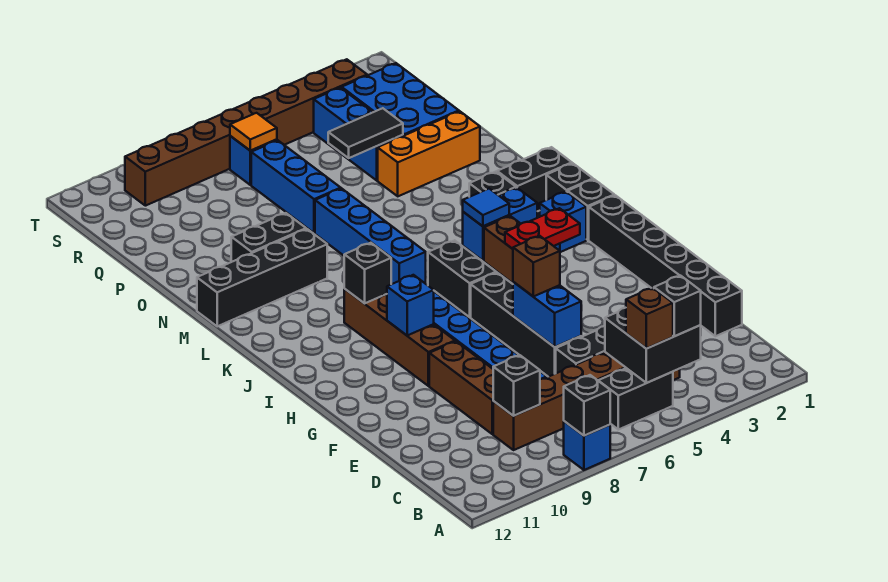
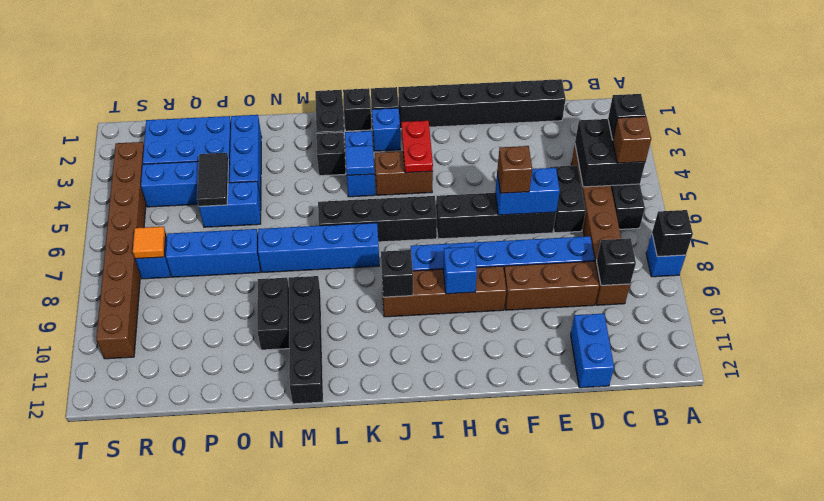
none -> blue 1x2 brick [571,314,614,388]
black 1x2 brick [428,240,496,317] -> black 1x4 brick [318,196,437,242]
orange 1x3 brick [378,111,480,196] -> blue 1x3 brick [229,115,262,200]
none -> blue 1x2 brick [199,181,261,227]

